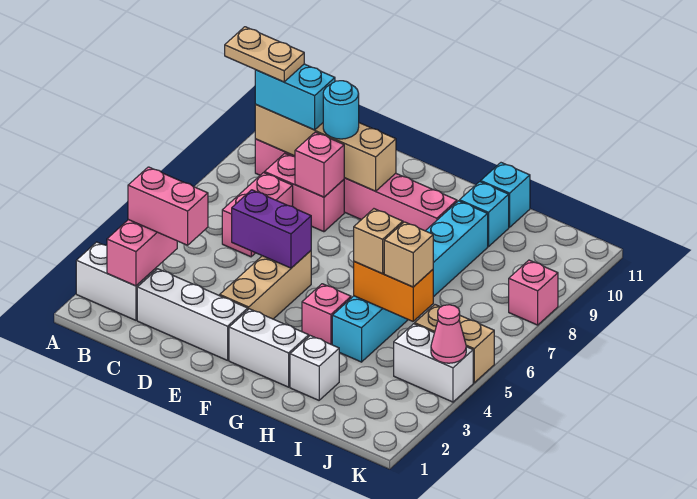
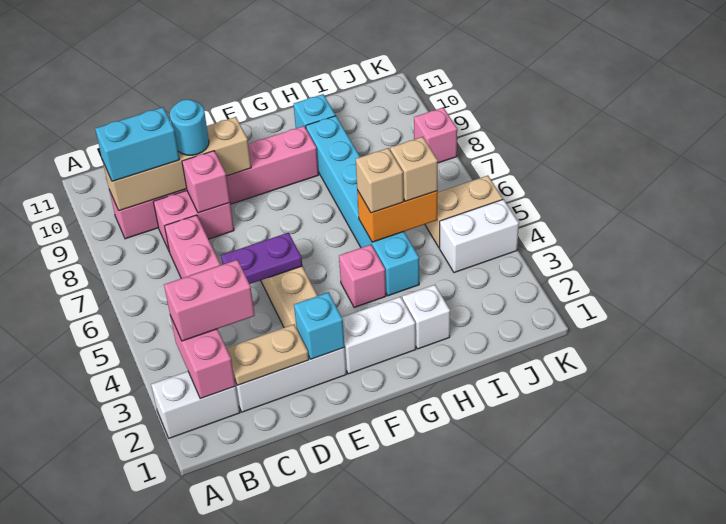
tan 1x2 plate [225,27,304,82] -> tan 1x2 plate moved to [227,324,309,385]
purple 1x2 brick [232,190,311,268] -> purple 1x2 plate [221,233,302,284]
cyan 1x1 brick [481,163,530,227] -> cyan 1x1 brick moved to [294,292,345,359]
pink 1x1 cone [431,305,466,363] -> none

